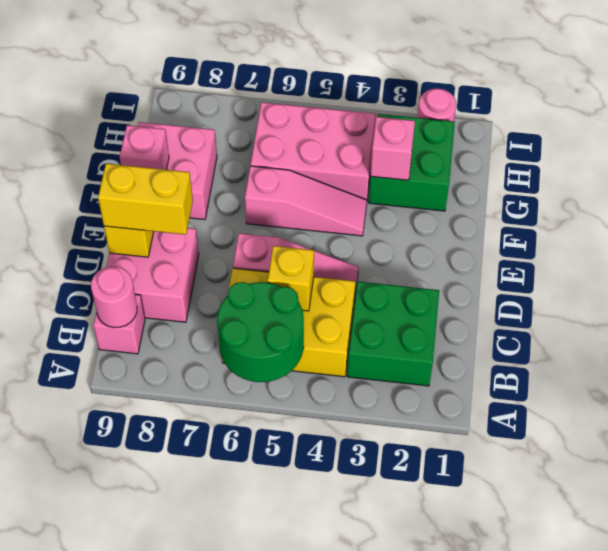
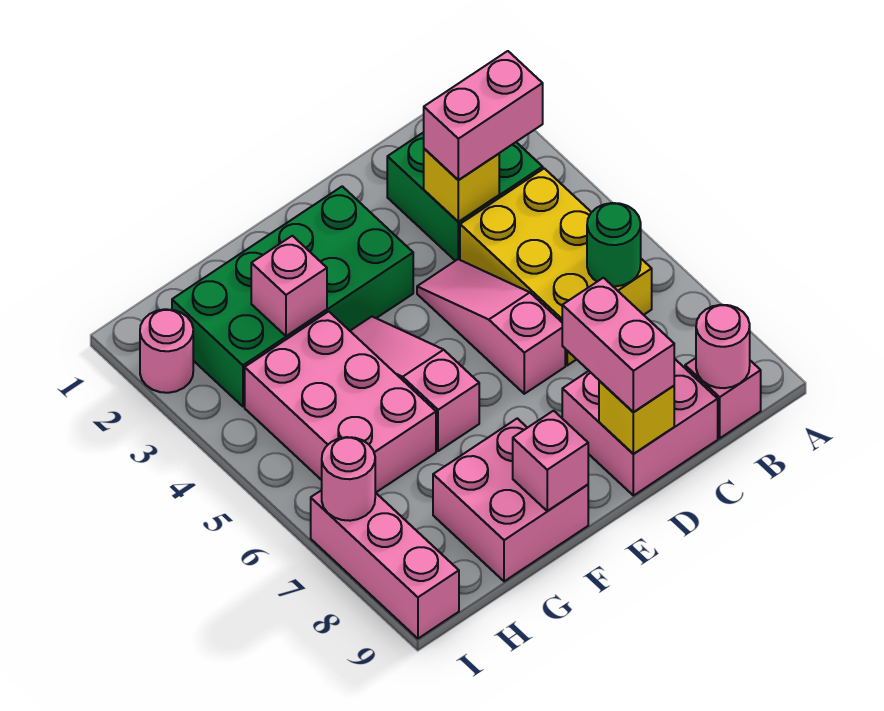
green 2x2 round brick [217,282,304,382] -> green 1x1 round brick [587,203,641,286]
none -> pink 1x2 brick [424,51,543,180]
yellow 1x1 brick [268,246,314,311] -> yellow 1x1 brick moved to [424,149,499,222]
yellow 1x2 brick [98,164,193,235] -> pink 1x2 brick [562,278,674,412]
green 2x2 brick [369,114,455,211] -> green 2x4 brick [172,186,413,406]
none -> pink 1x3 brick [311,490,459,639]
none -> pink 1x1 round brick [322,437,375,521]

